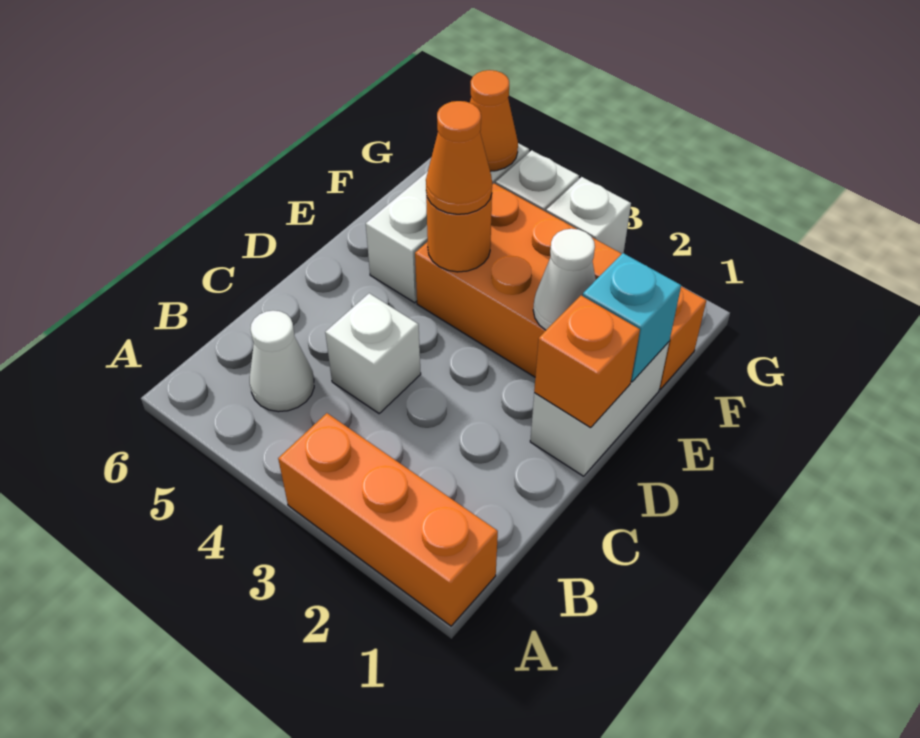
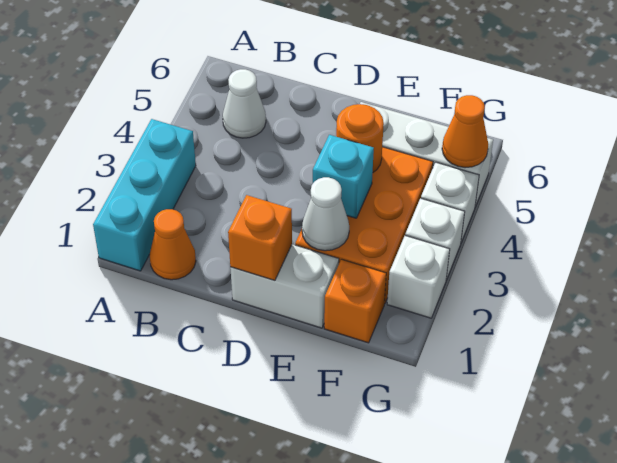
orange 1x3 brick [278,413,498,626] -> cyan 1x3 brick [93,119,196,271]
white 1x1 brick [325,293,421,413] -> white 1x1 brick moved to [387,236,450,318]
cyan 1x1 brick [583,253,681,382] -> cyan 1x1 brick moved to [313,135,374,218]
orange 1x1 cone [426,101,492,214] -> orange 1x1 cone moved to [150,209,196,280]

